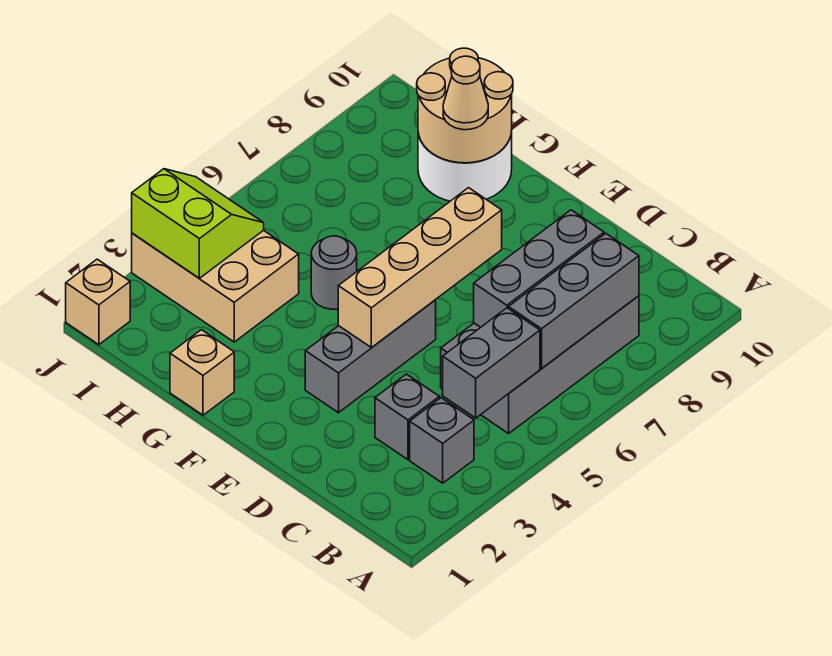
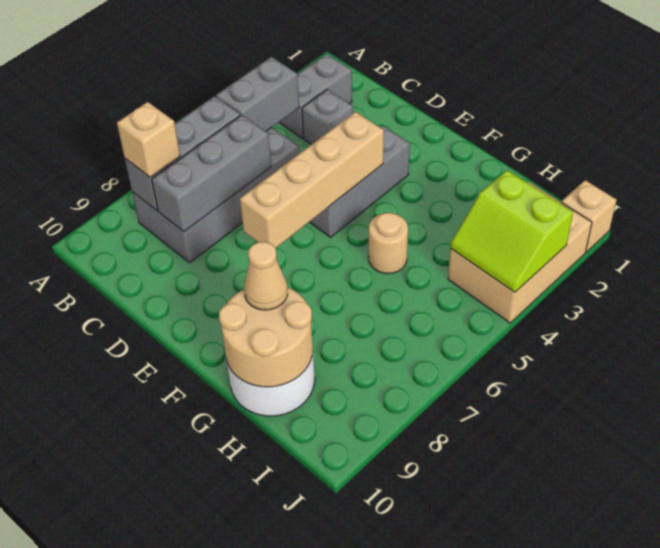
grey 1x1 brick [410,398,474,483] -> grey 1x2 brick [279,54,352,138]
tan 1x1 brick [170,330,234,415] -> tan 1x1 brick moved to [117,102,180,177]
grey 1x1 round brick [311,236,357,309] -> tan 1x1 round brick [369,213,408,274]
tan 2x3 brick [132,230,299,342] -> tan 2x3 brick turned to [448,182,592,323]

